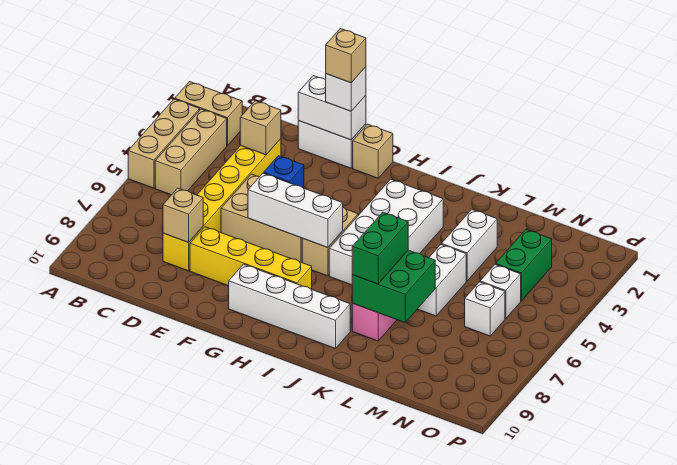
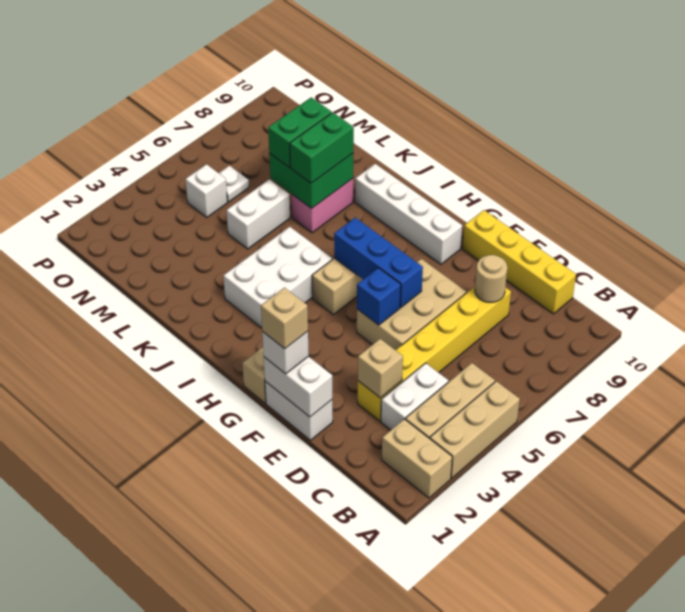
tan 1x1 brick [163,188,203,242] -> tan 1x1 round brick [475,255,507,302]
tan 2x3 brick [221,174,302,262] -> tan 2x3 brick turned to [357,259,466,350]
yellow 1x4 brick [190,227,312,289] -> yellow 1x4 brick moved to [463,210,576,314]
white 1x3 brick [248,173,343,248] -> blue 1x3 brick [334,218,423,307]
white 2x4 brick [329,179,443,285] -> white 2x3 brick [223,227,332,328]
white 1x2 brick [441,209,497,281] -> white 1x2 brick moved to [381,363,448,430]
green 1x2 brick [496,230,552,301] -> green 1x2 brick moved to [268,97,332,168]
white 1x1 brick [465,282,505,336] -> white 1x1 plate [219,166,249,202]

